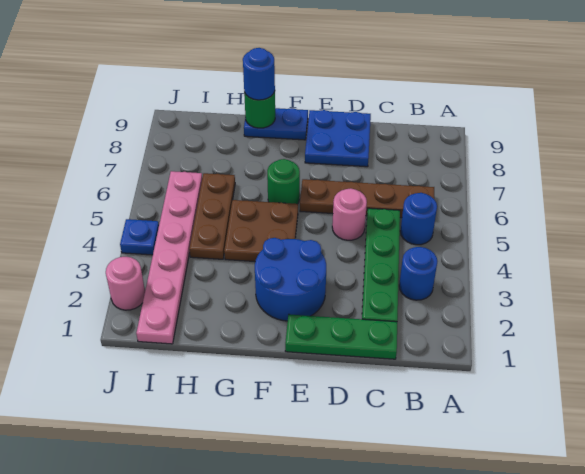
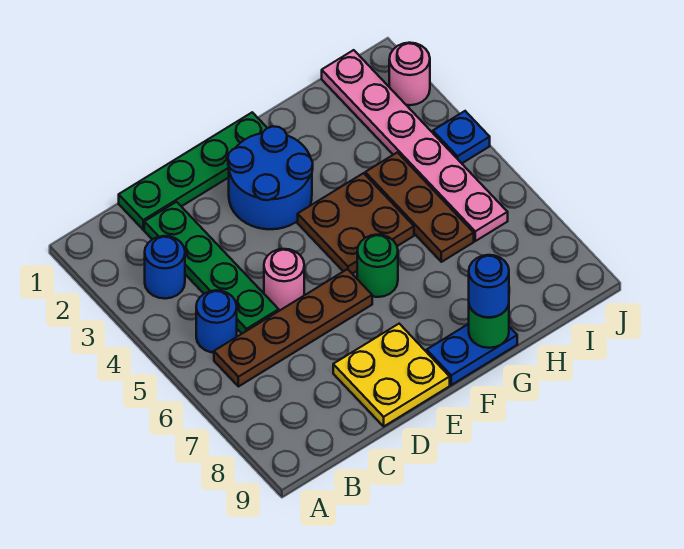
green 1x3 plate [285,314,397,359] -> green 1x4 plate [119,112,267,230]
blue 2x2 plate [305,110,371,167] -> yellow 2x2 plate [333,324,450,426]

